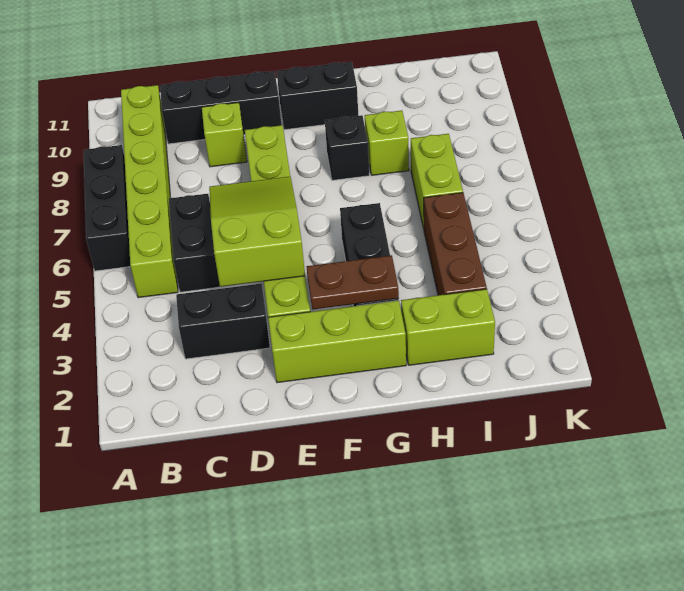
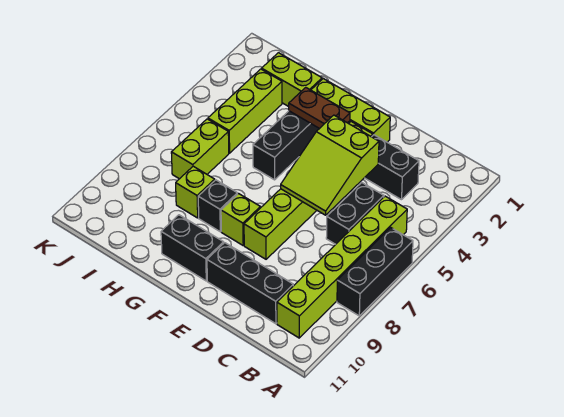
lime 1x1 brick [202,103,247,167] -> lime 1x1 brick moved to [221,194,260,245]
brown 1x3 brick [424,193,487,295] -> lime 1x3 brick [208,69,282,153]

